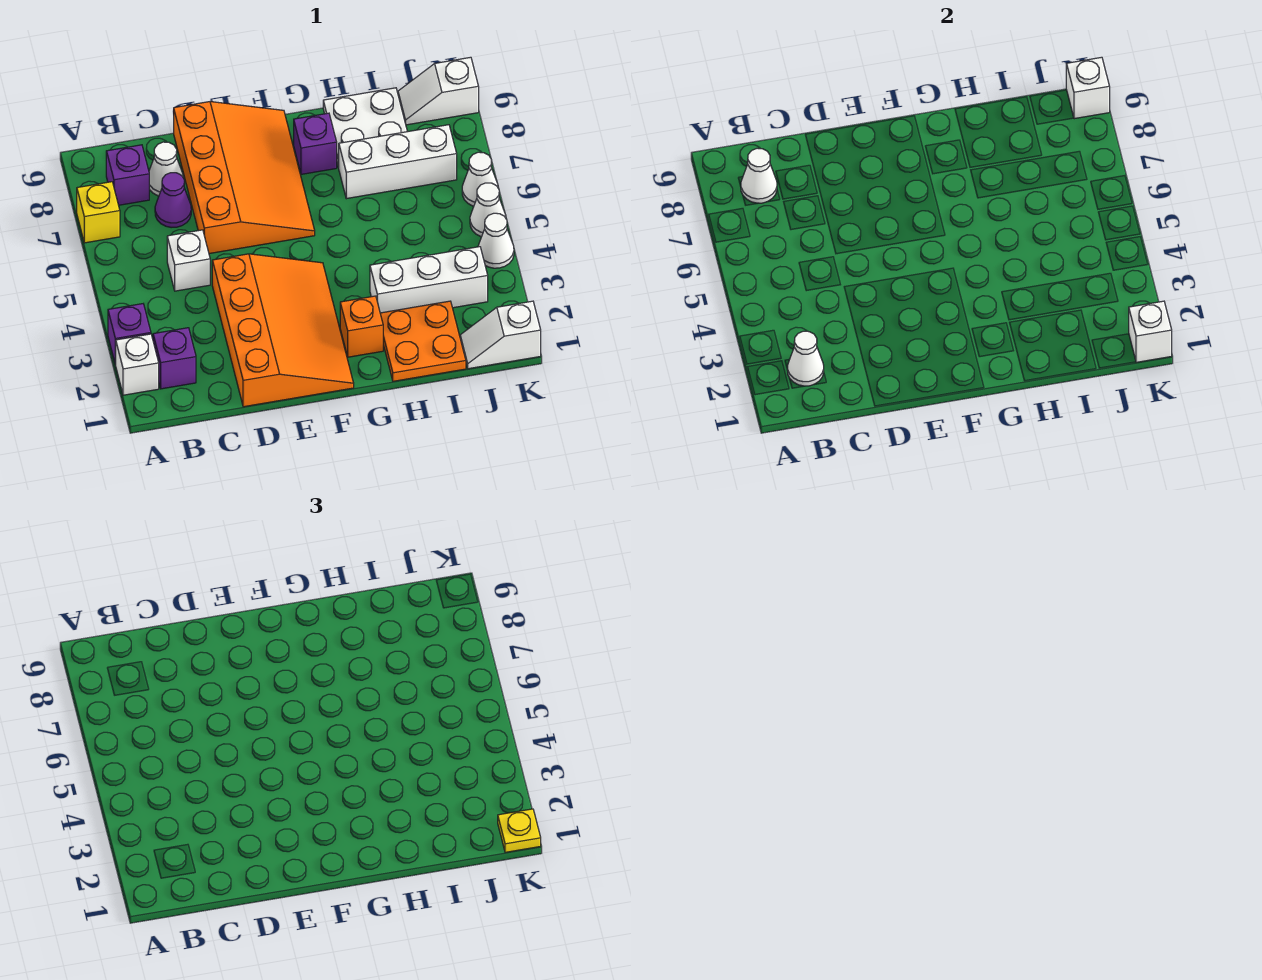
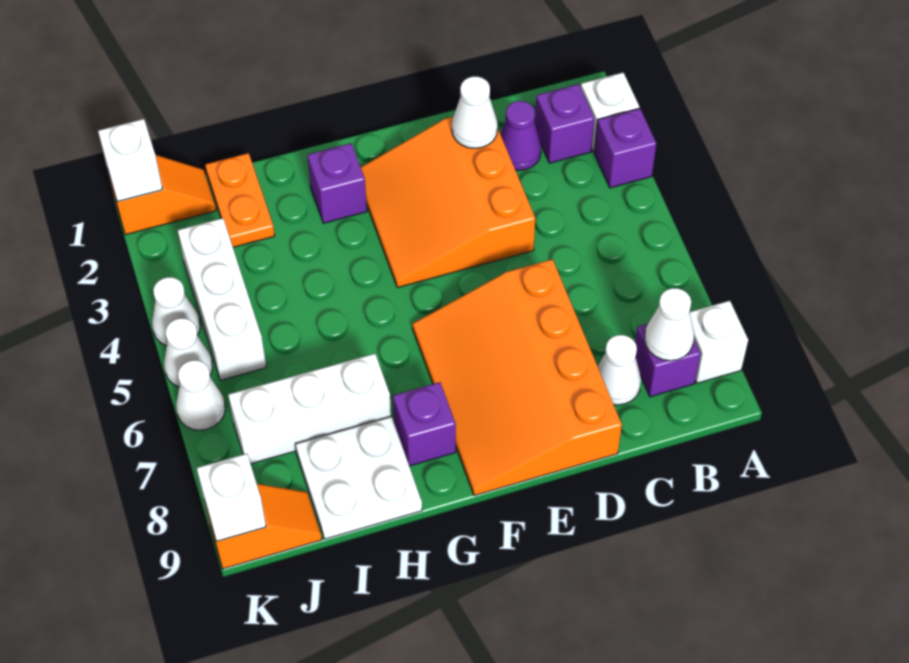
yellow 1x1 brick [77,182,120,243] -> none
white 1x1 cone [788,331,824,386] -> white 1x1 cone moved to [452,76,498,148]
white 1x1 brick [167,230,210,291] -> white 1x1 brick moved to [690,301,748,383]
purple 1x1 cone [155,173,191,228] -> purple 1x1 cone moved to [500,101,541,170]
orange 3x4 slope [212,254,354,407] -> orange 3x3 slope [361,117,535,288]
orange 1x1 brick [340,296,383,357] -> purple 1x1 brick [307,143,367,223]
orange 2x2 plate [380,301,466,381] -> orange 1x2 plate [205,153,275,247]
white 1x3 brick [370,247,488,313] -> white 1x3 brick turned to [178,218,266,380]
white 1x2 slope [460,301,541,369] -> orange 1x2 slope [109,155,216,235]
white 1x2 slope [398,57,479,125] -> orange 1x2 slope [205,484,322,569]
yellow 1x1 plate [498,809,541,852] -> none

